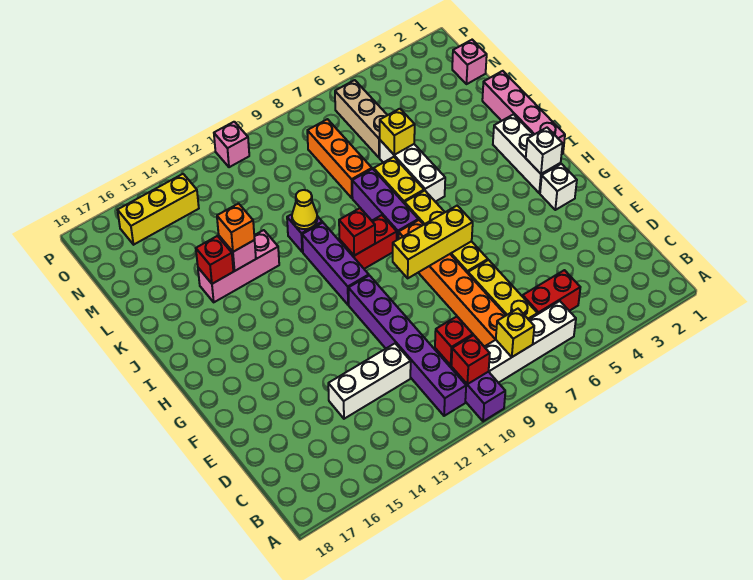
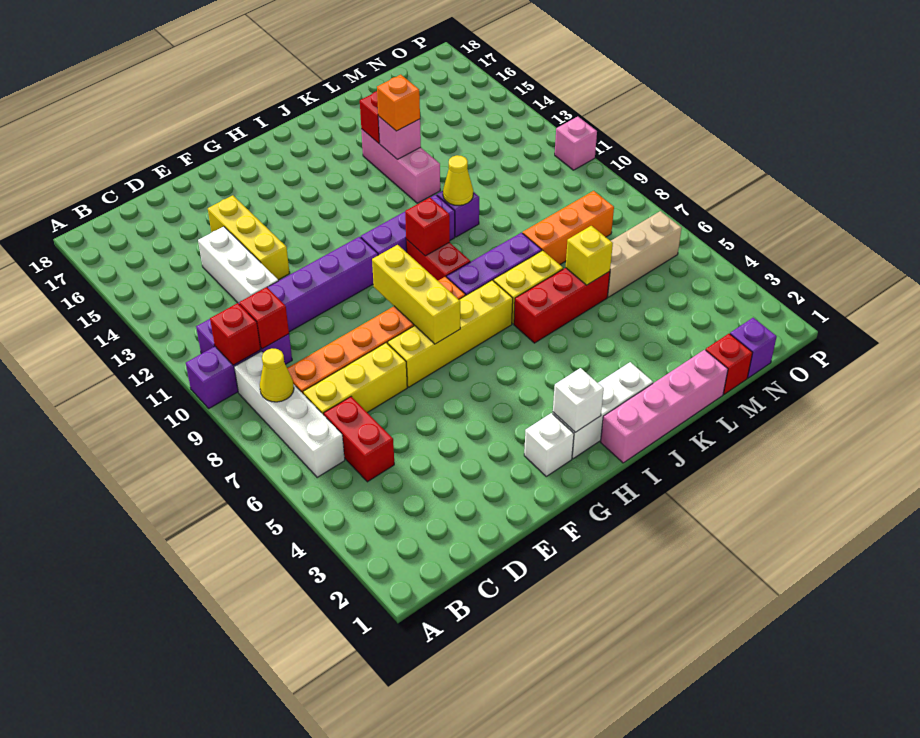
yellow 1x1 brick [496,309,534,357] -> yellow 1x1 cone [260,349,294,402]
white 1x3 brick [380,140,445,202] -> red 1x3 brick [514,268,610,343]
none -> red 1x1 brick [706,334,752,394]
pink 1x1 brick [452,40,487,84] -> purple 1x1 brick [730,318,777,378]
yellow 1x3 brick [118,174,199,245] -> yellow 1x3 brick moved to [208,195,290,280]

